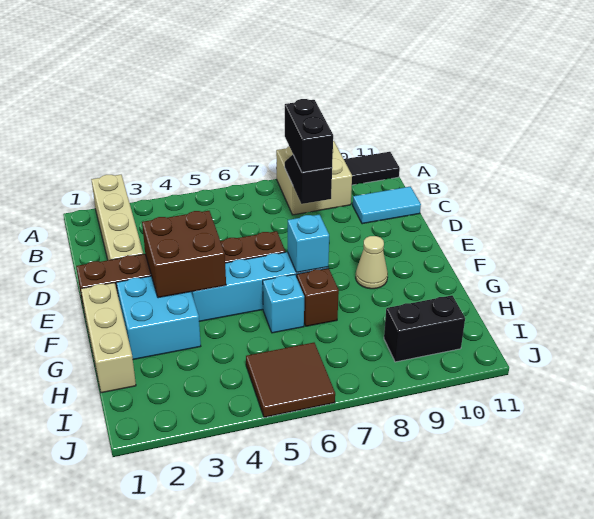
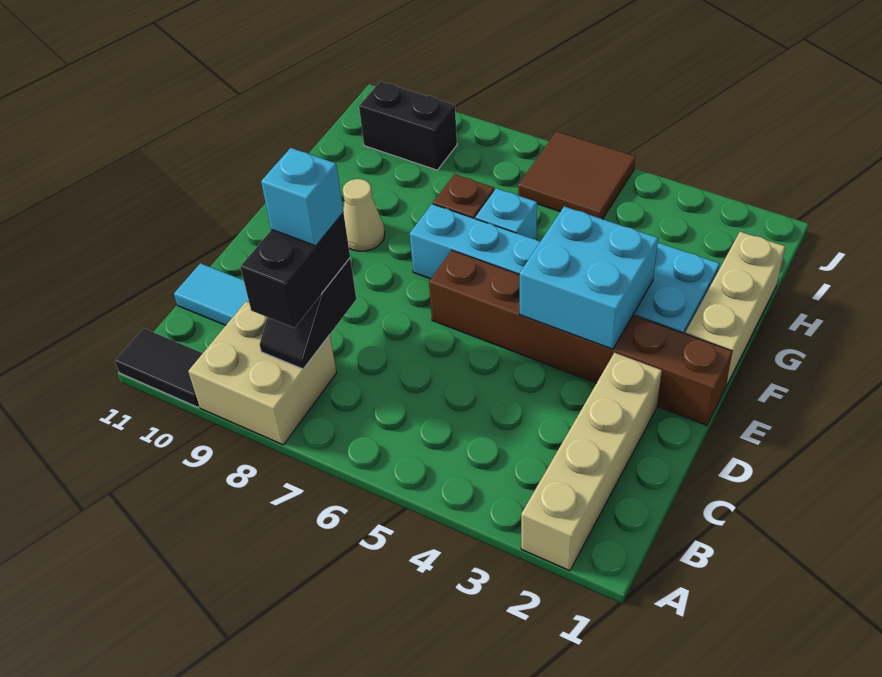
brown 2x2 brick [142,211,226,298] -> cyan 2x2 brick [520,206,658,349]
cyan 1x1 brick [288,215,329,273] -> cyan 1x1 brick moved to [261,148,343,246]

